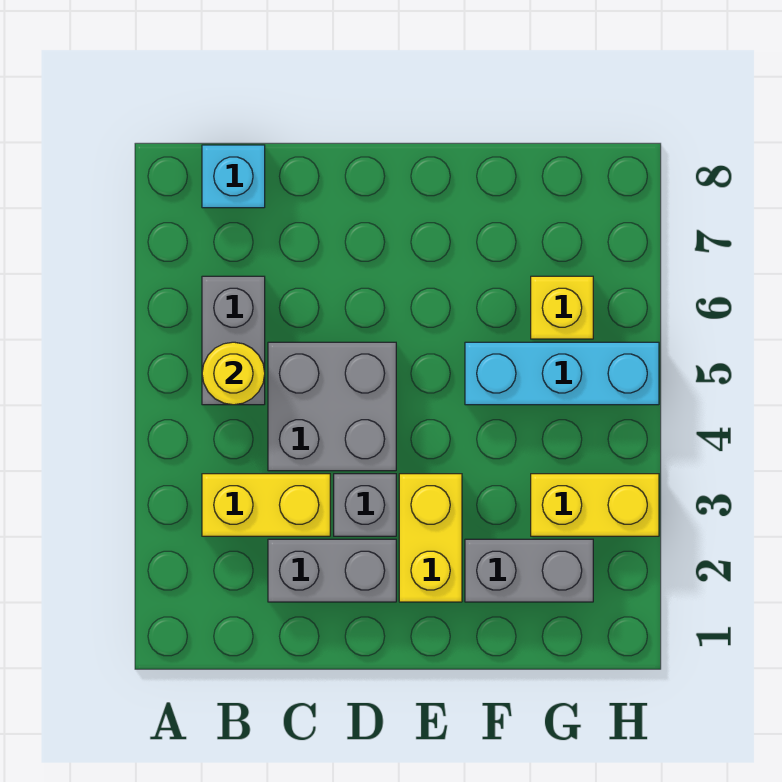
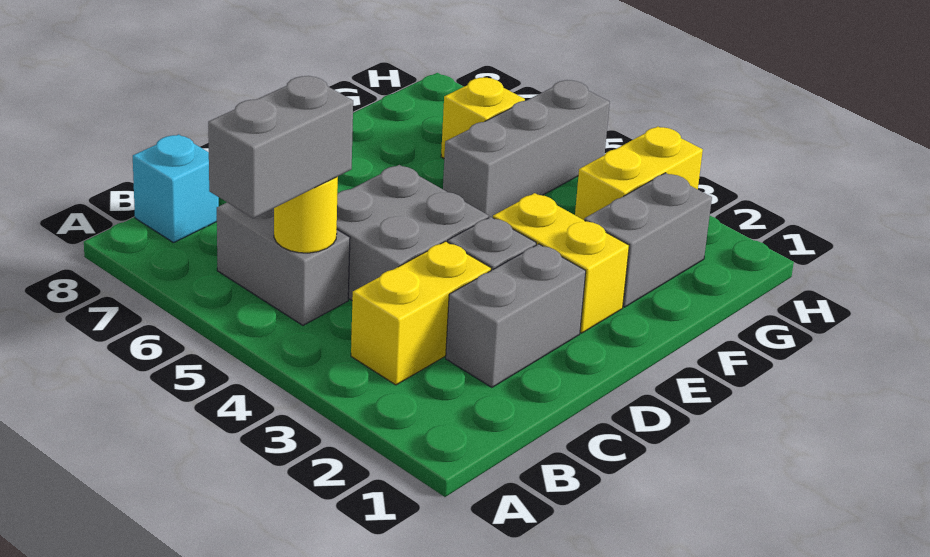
none -> grey 1x2 brick [208,76,353,218]
cyan 1x3 brick [465,342,659,405] -> grey 1x3 brick [443,80,610,218]

